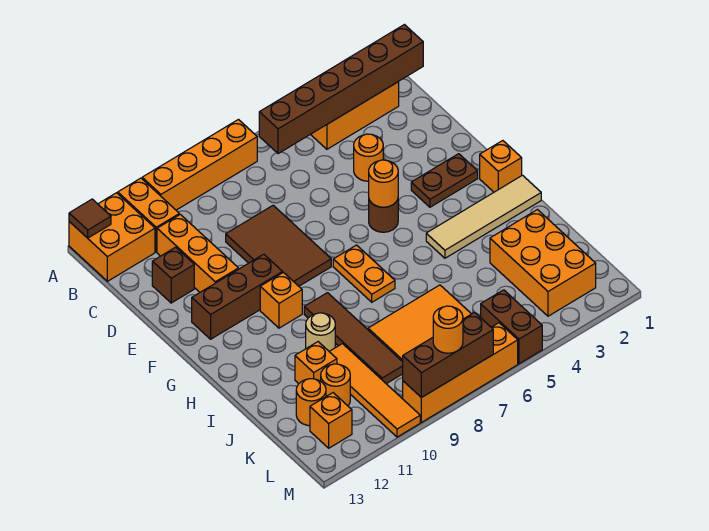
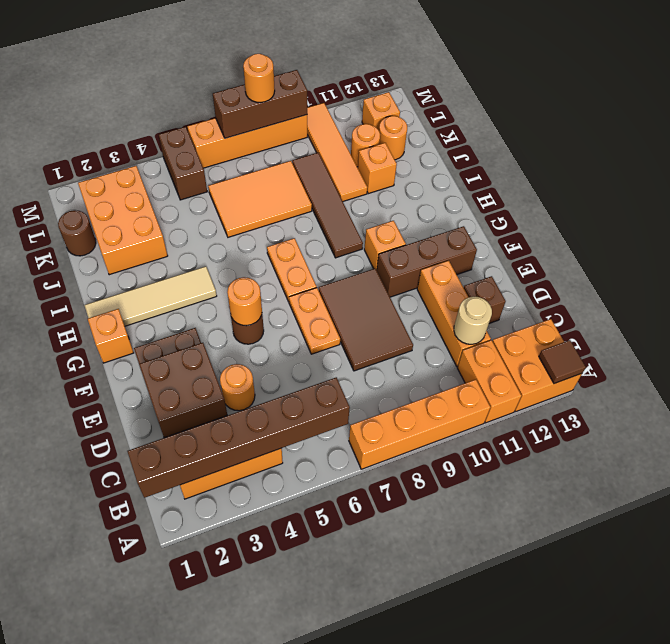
none -> brown 2x2 brick [139,343,227,438]
none -> orange 1x2 plate [289,288,340,354]
tan 1x1 round brick [306,313,335,351] -> tan 1x1 round brick moved to [454,296,492,344]
none -> brown 1x1 round brick [58,210,96,256]

